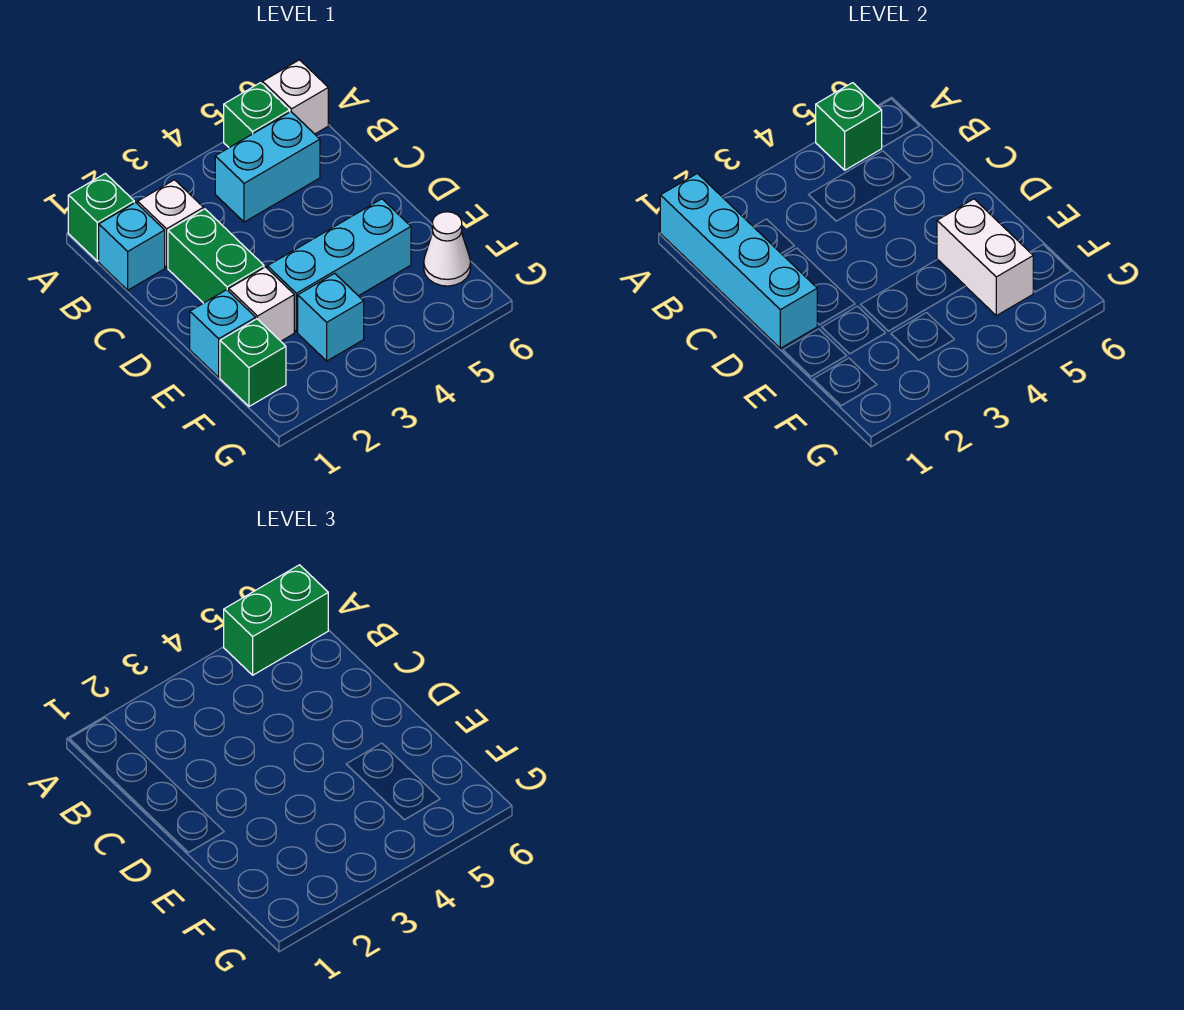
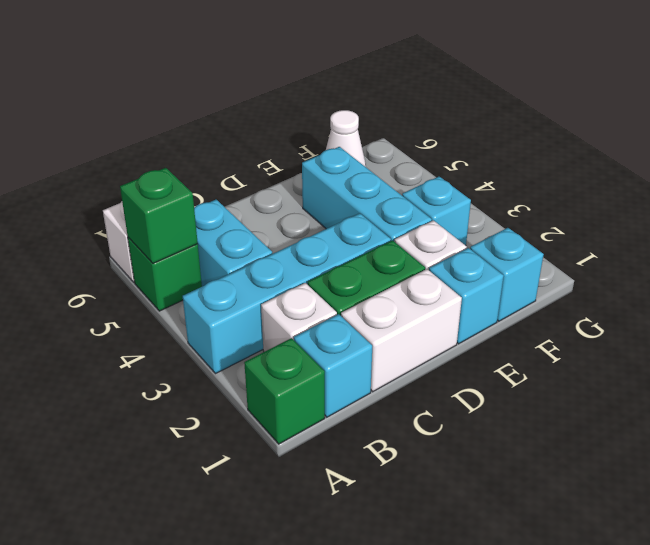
cyan 1x4 brick [660,173,817,348] -> cyan 1x4 brick moved to [183,213,391,374]
green 1x2 brick [224,565,328,675] -> none
white 1x2 brick [937,199,1033,316] -> white 1x2 brick moved to [341,269,462,392]
green 1x1 brick [220,319,286,406] -> cyan 1x1 brick [470,228,544,321]

